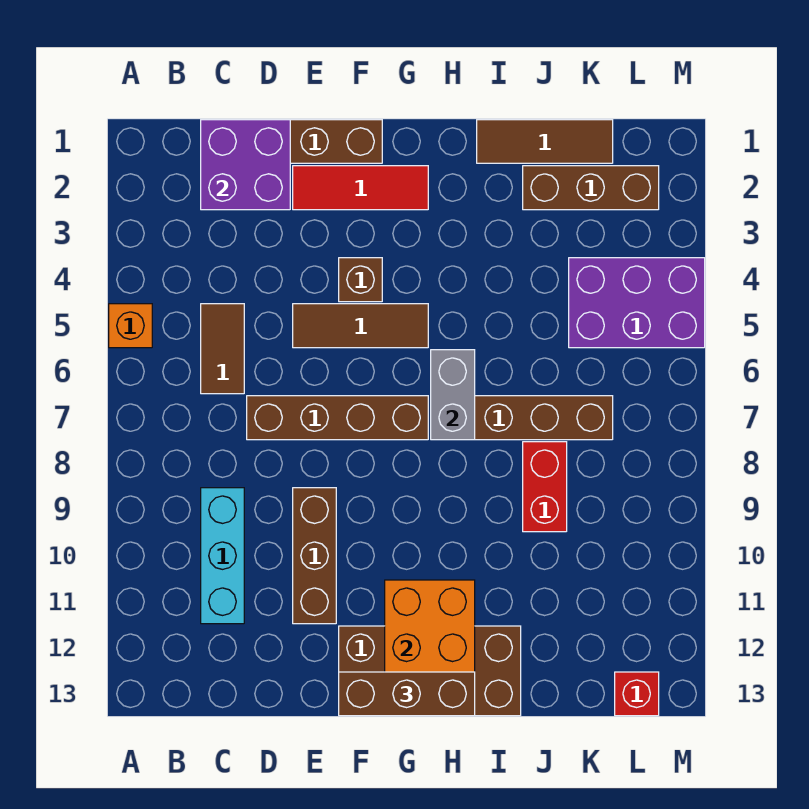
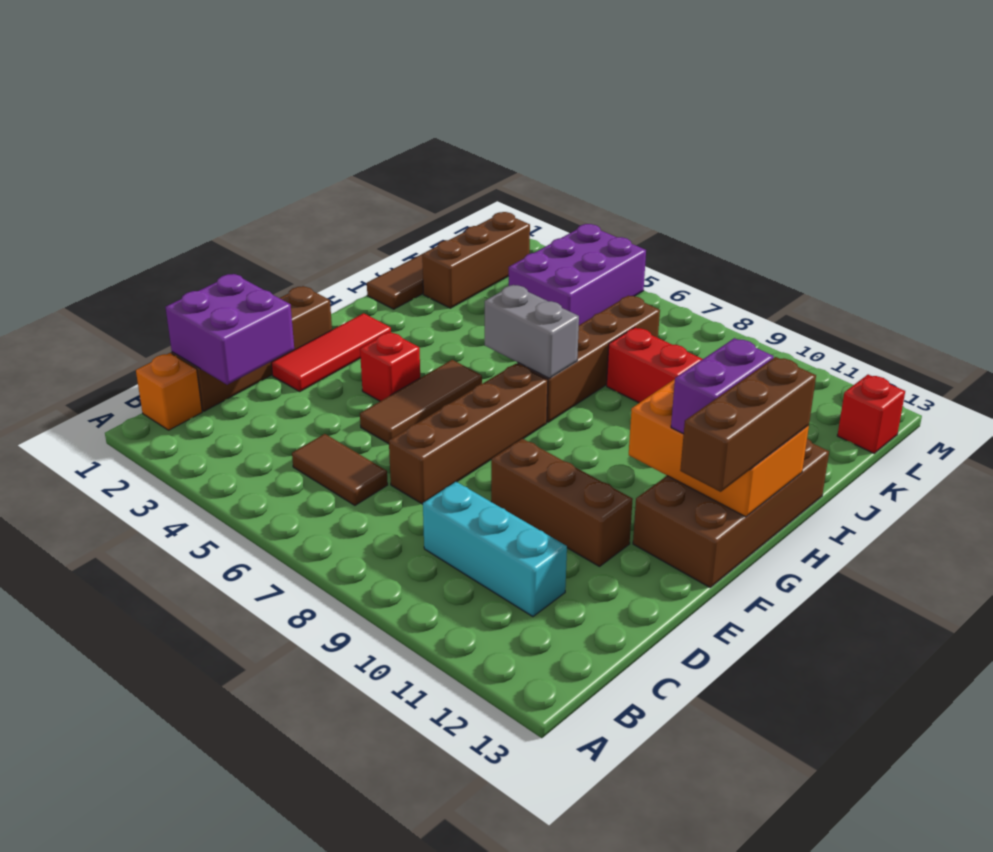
orange 1x1 brick [109,304,152,348] -> orange 1x1 brick moved to [136,353,202,430]
brown 1x1 brick [339,258,382,302] -> red 1x1 brick [360,332,420,401]
none -> purple 1x2 brick [671,338,774,434]

